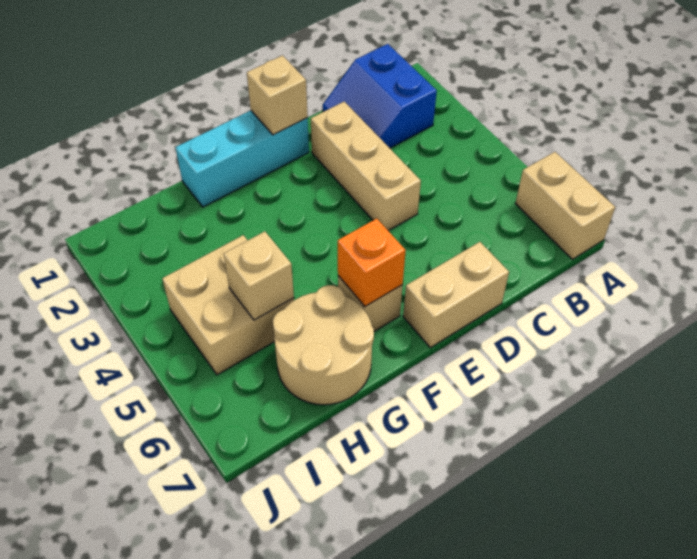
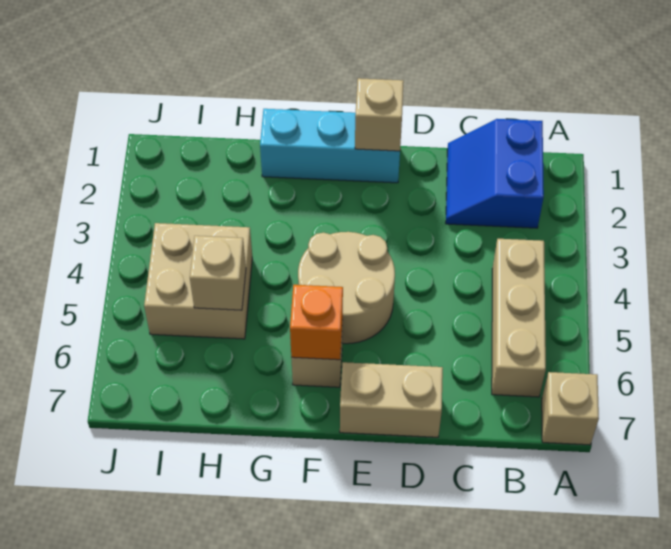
tan 1x2 brick [515,152,615,259] -> tan 1x1 brick [542,372,599,445]
tan 1x3 brick [311,102,421,231] -> tan 1x3 brick moved to [492,239,546,397]
tan 2x2 round brick [273,285,374,405] -> tan 2x2 round brick moved to [298,232,395,344]

